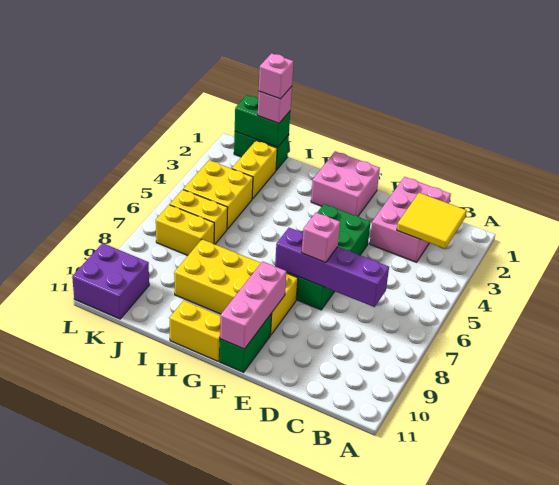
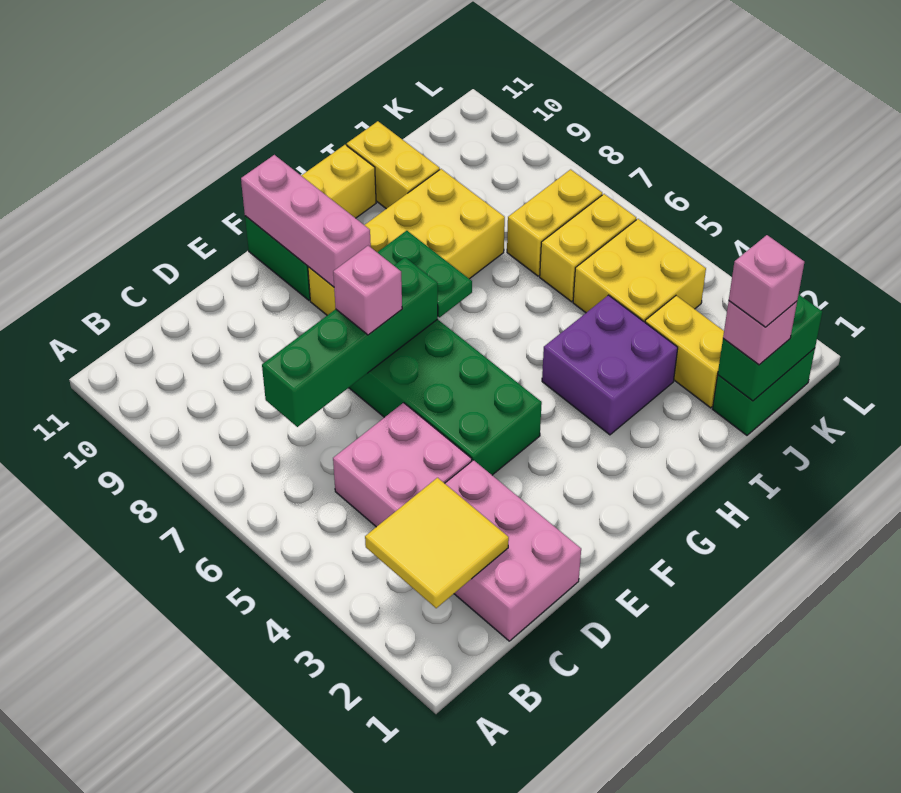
purple 1x4 brick [275,228,389,307] -> green 1x4 brick [262,257,438,427]
pink 2x2 brick [311,151,380,216] -> pink 2x2 brick moved to [333,403,472,527]
none -> green 1x2 plate [377,231,472,317]
none -> yellow 1x2 brick [347,121,440,209]
purple 2x2 brick [72,243,149,319] -> purple 2x2 brick moved to [542,295,678,435]

